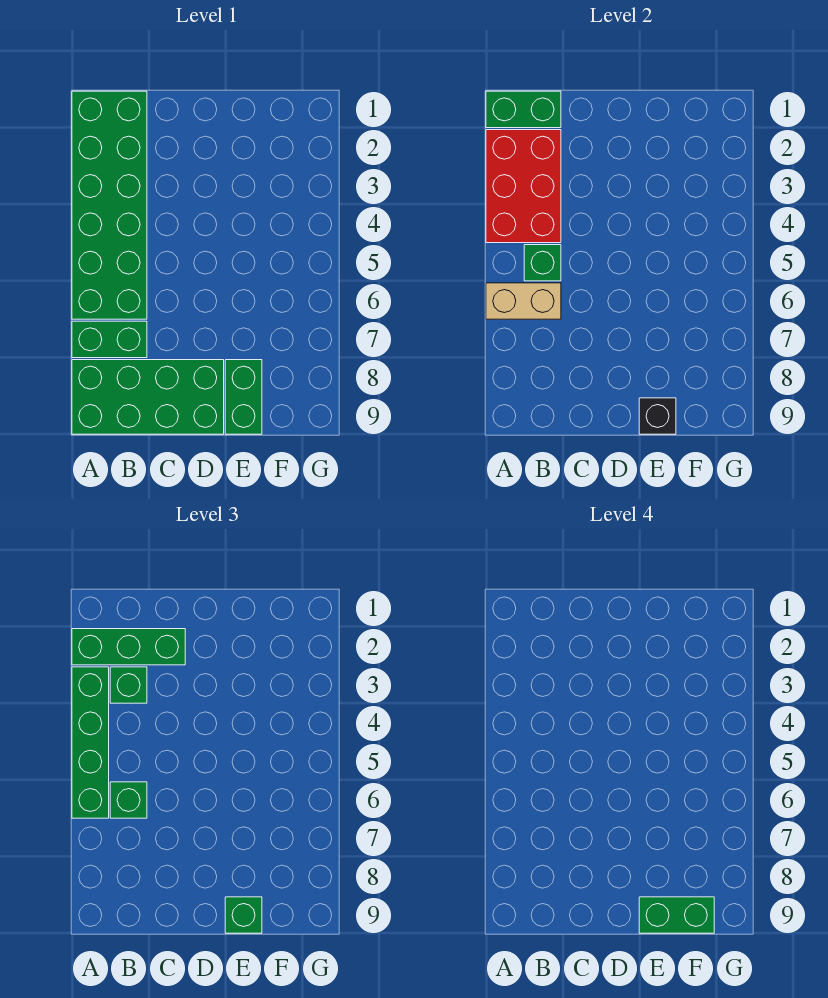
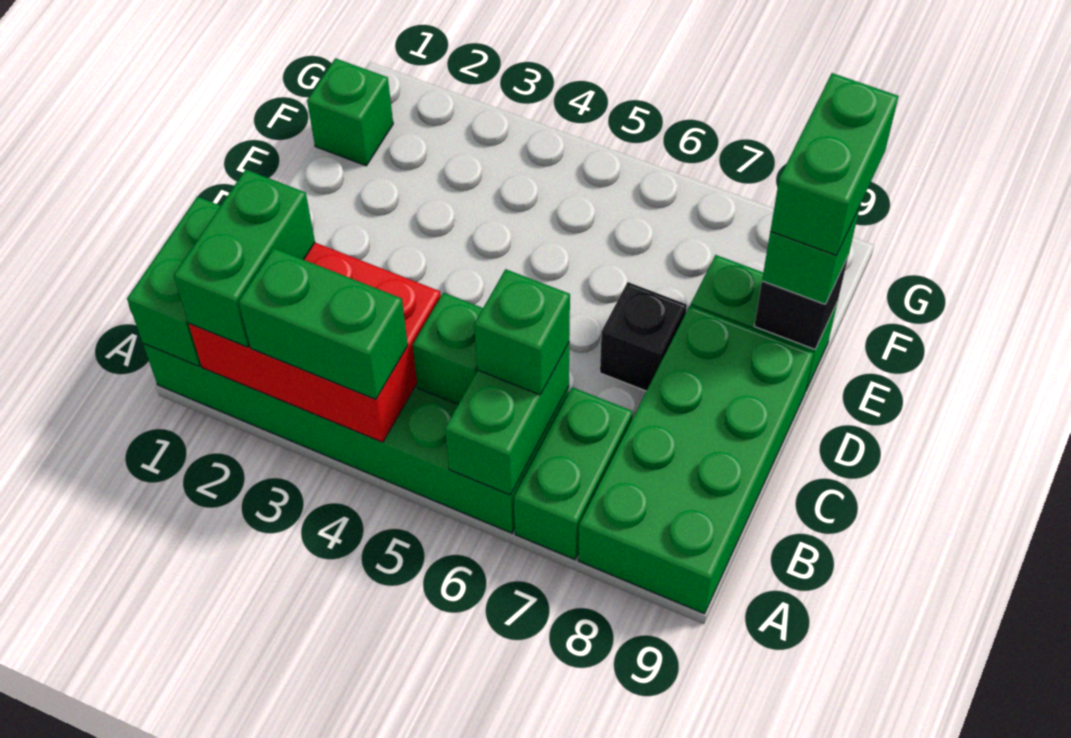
green 1x3 brick [72,629,185,665] -> green 1x2 brick [174,170,315,347]
green 1x4 brick [72,667,109,818] -> green 1x2 brick [239,248,408,399]
tan 1x2 brick [486,283,561,319] -> green 1x2 brick [445,343,569,495]
green 1x1 brick [110,667,147,703] -> green 1x1 brick moved to [307,58,393,166]
none -> black 1x1 brick [600,282,687,391]

